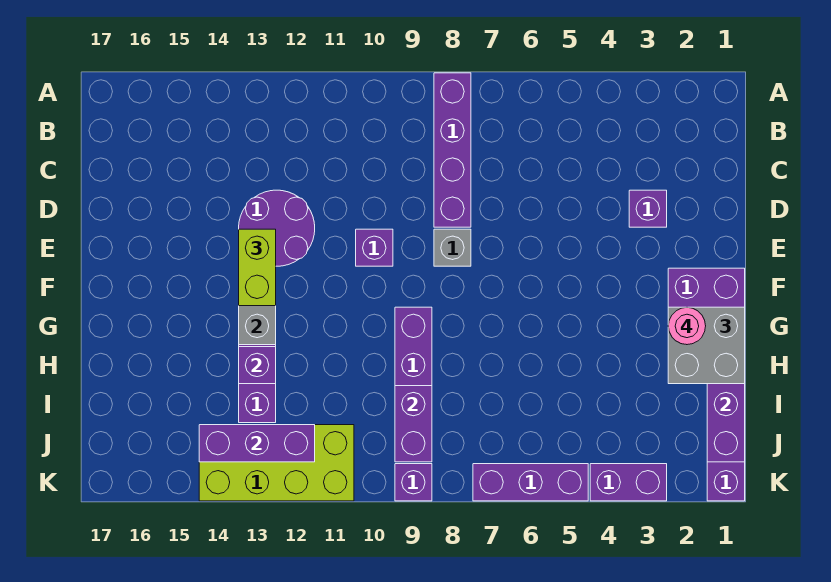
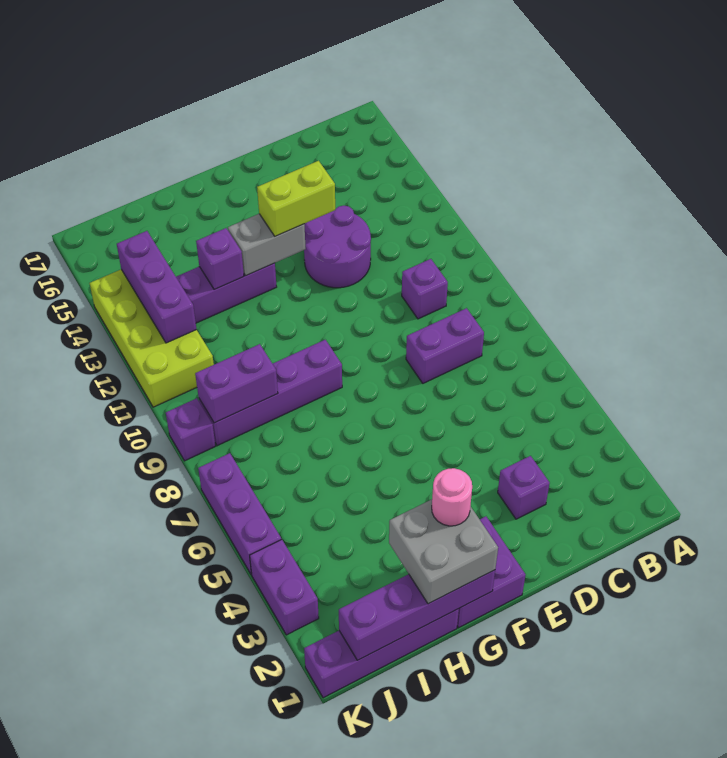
purple 1x4 brick [434,73,471,227] -> purple 1x2 brick [406,308,484,383]
grey 1x1 brick [434,229,471,266] -> none
purple 1x1 brick [356,229,393,266] -> purple 1x1 brick moved to [402,259,448,319]

